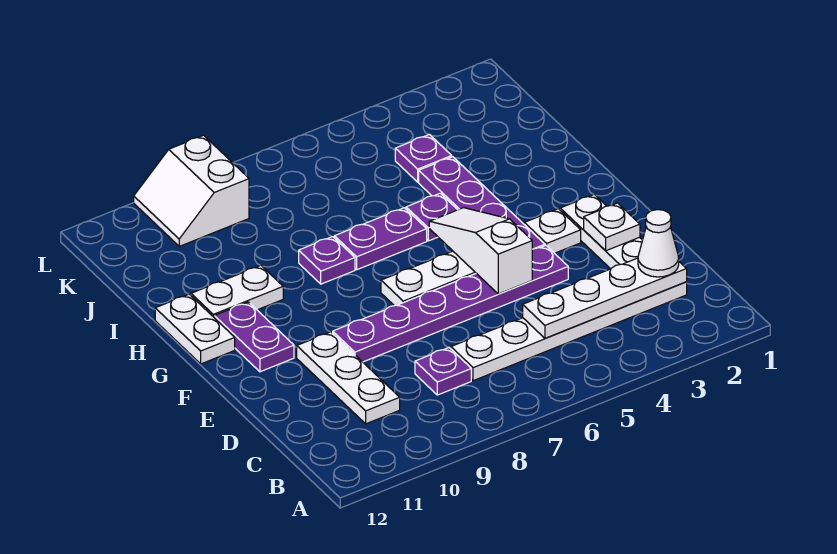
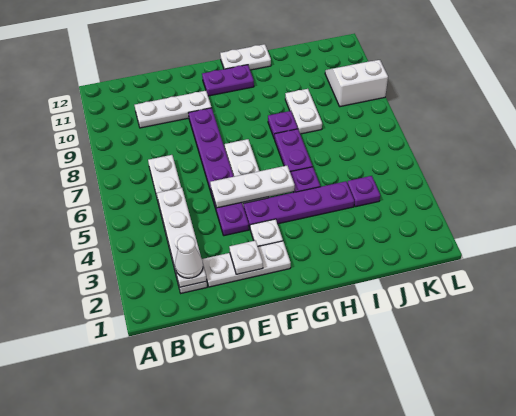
purple 1x1 plate [415,348,471,395] -> none
white 1x3 slope [429,208,532,294] -> white 1x3 plate [210,166,295,208]
white 1x2 plate [191,265,283,317] -> white 1x2 plate moved to [285,89,322,134]

